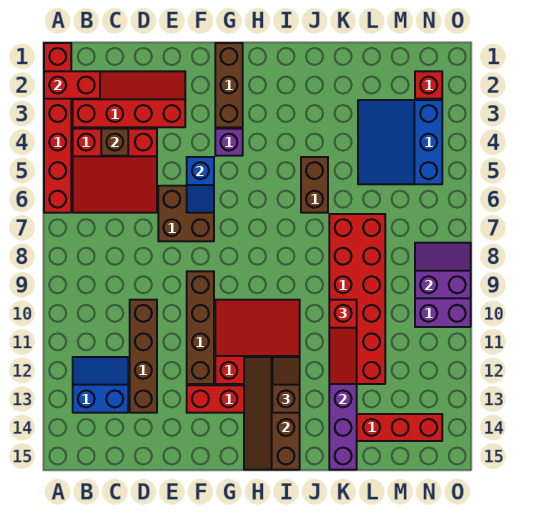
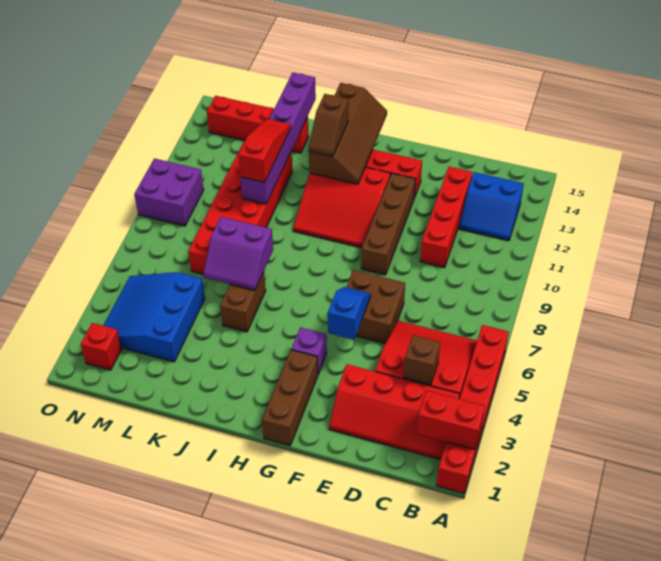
brown 1x4 brick [130,300,157,413] -> red 1x4 brick [420,167,473,268]
blue 3x3 slope [358,100,442,184] -> blue 3x3 slope turned to [103,272,205,362]
purple 2x2 slope [415,243,471,298] -> purple 2x2 slope moved to [203,217,273,290]

